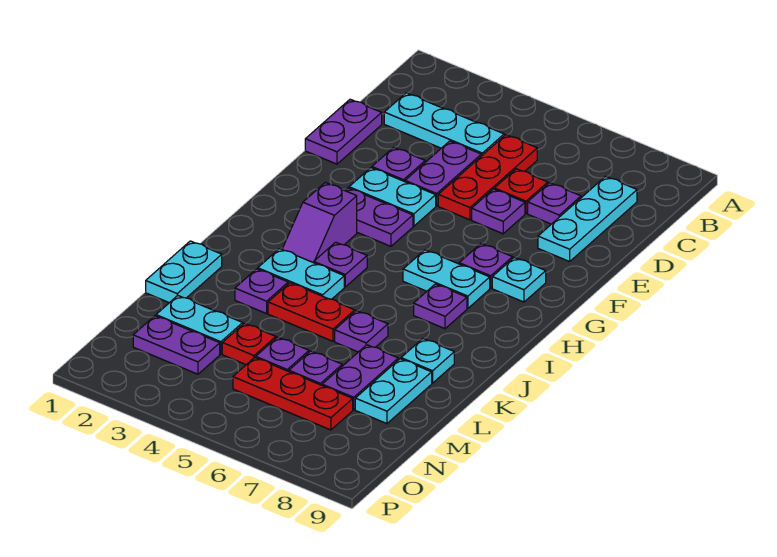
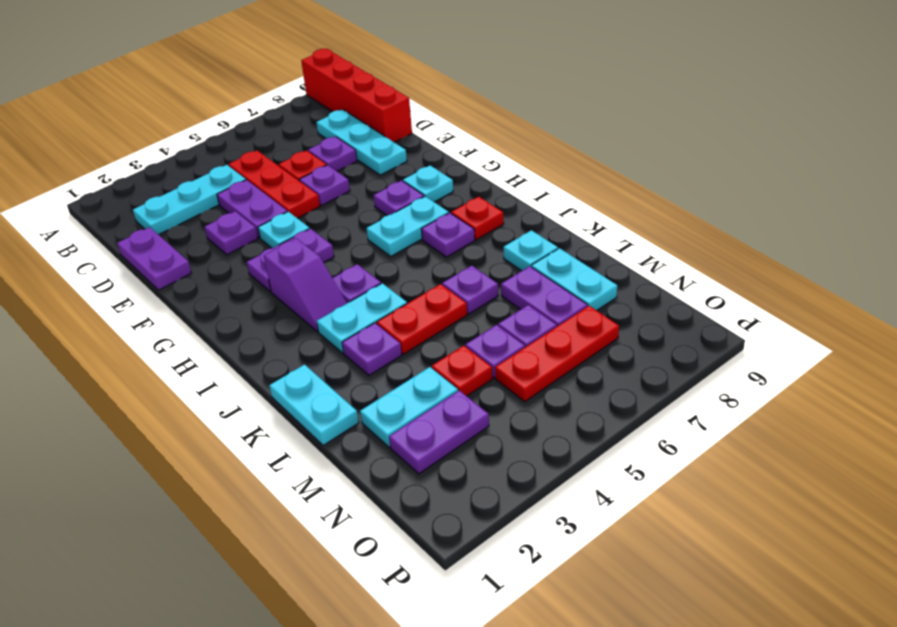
none -> red 1x4 brick [301,49,412,142]
cyan 1x2 plate [349,168,436,226] -> cyan 1x1 plate [258,212,310,248]
none -> red 1x1 plate [451,197,504,240]

